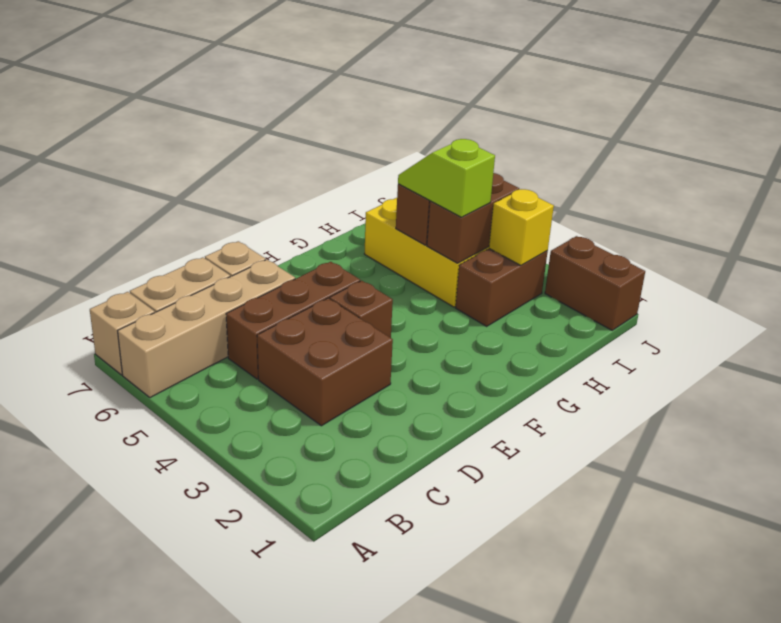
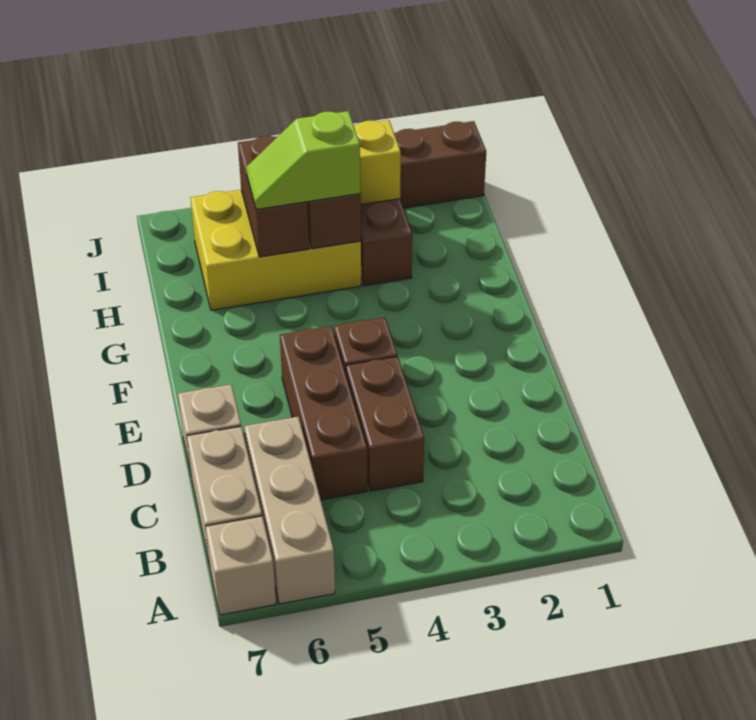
tan 1x4 brick [118,260,295,398] -> tan 1x3 brick [244,417,335,604]
brown 2x2 brick [257,298,393,426] -> brown 1x2 brick [346,356,424,491]

